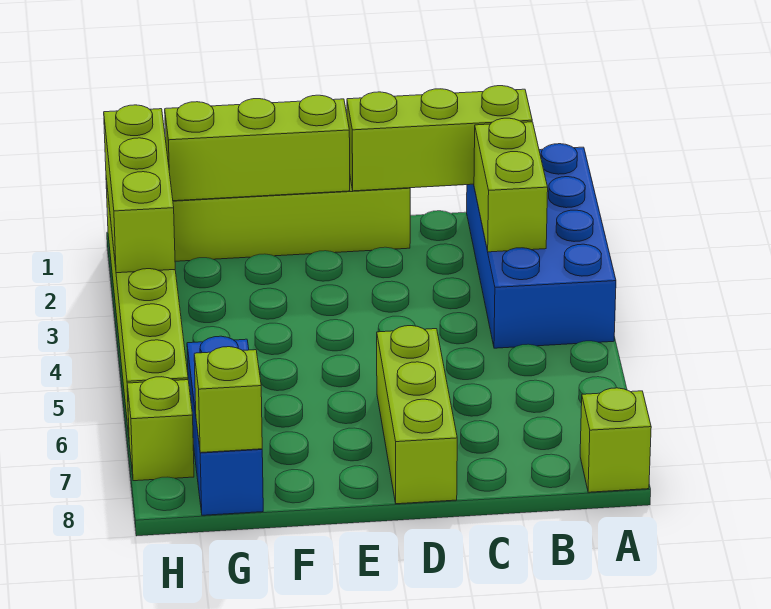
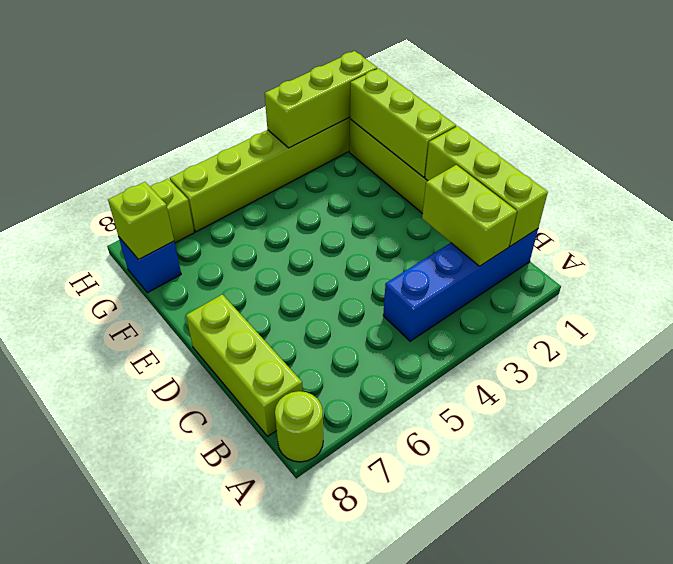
blue 2x4 brick [467,144,616,348] -> blue 1x4 brick [383,229,538,341]
lime 1x1 brick [580,388,651,492] -> lime 1x1 round brick [275,391,323,462]
lime 1x2 brick [474,118,548,252] -> lime 1x2 brick turned to [422,165,517,266]
lime 1x3 brick [377,326,457,504] -> lime 1x3 brick turned to [186,294,303,436]
blue 1x3 brick [187,336,263,515] -> blue 1x1 brick [119,237,181,293]

